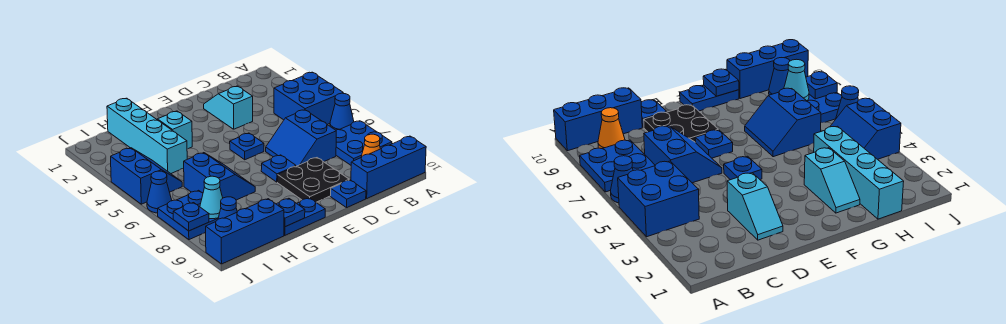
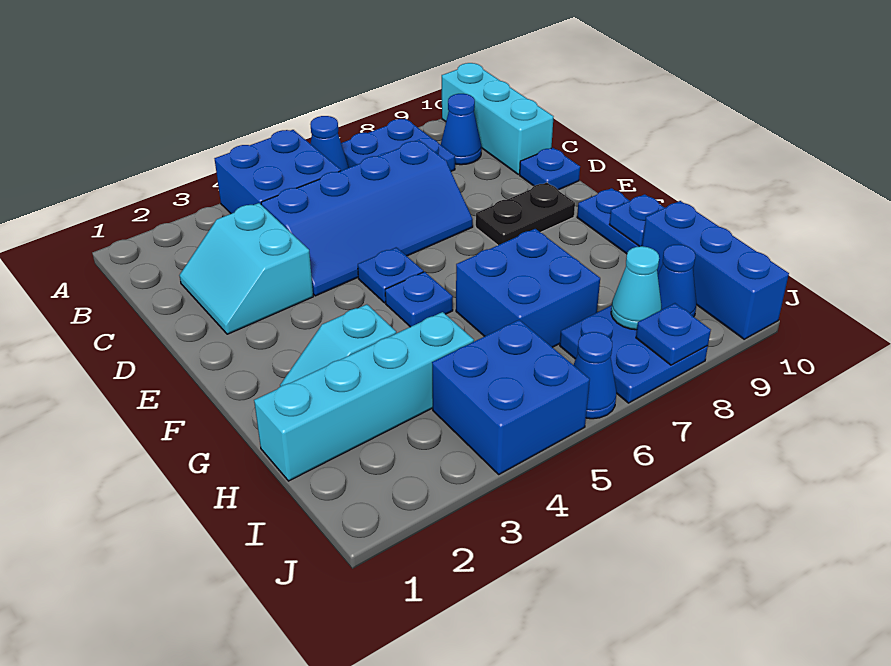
blue 1x3 brick [351,136,426,199] -> cyan 1x3 brick [442,63,554,174]
orange 1x1 cone [361,134,380,157] -> blue 1x1 cone [441,94,482,165]
blue 2x2 slope [266,110,336,166] -> blue 2x4 slope [261,140,473,296]
cyan 1x2 slope [204,86,253,129] -> cyan 2x2 slope [179,203,313,334]
black 2x2 plate [278,158,349,202] -> black 1x2 plate [476,183,575,245]
blue 1x1 plate [261,155,296,182] -> blue 1x1 plate moved to [385,272,453,327]
blue 2x2 slope [184,153,255,200] -> blue 2x2 brick [456,229,600,347]
blue 2x2 slope [111,148,182,204] -> blue 2x2 brick [432,320,590,474]

